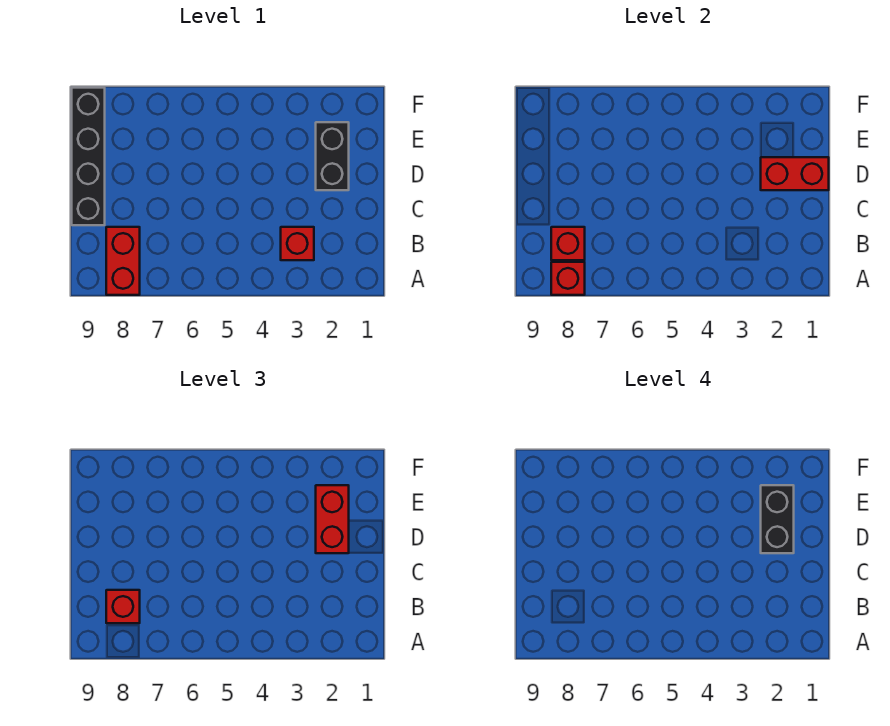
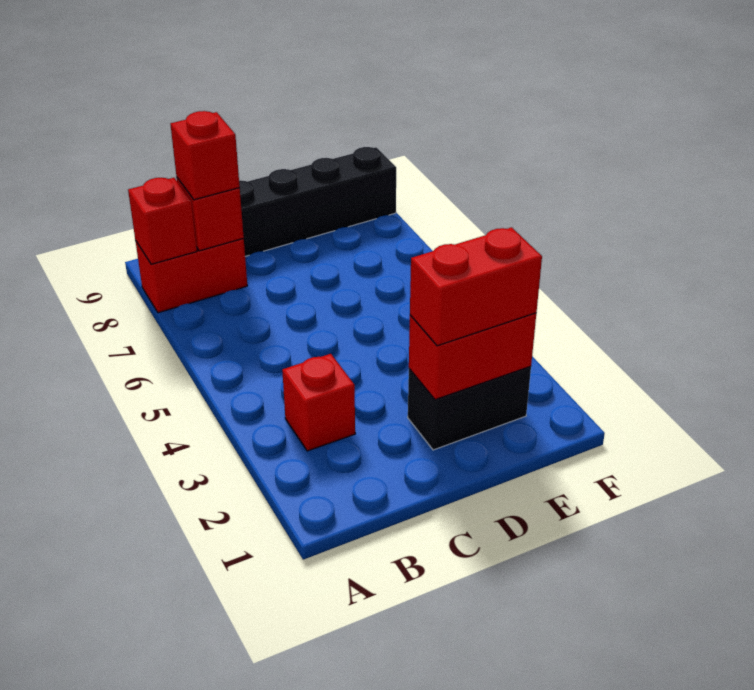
red 1x2 brick [761,157,829,190] -> red 1x2 brick turned to [409,313,536,400]
black 1x2 brick [761,485,794,553] -> none

